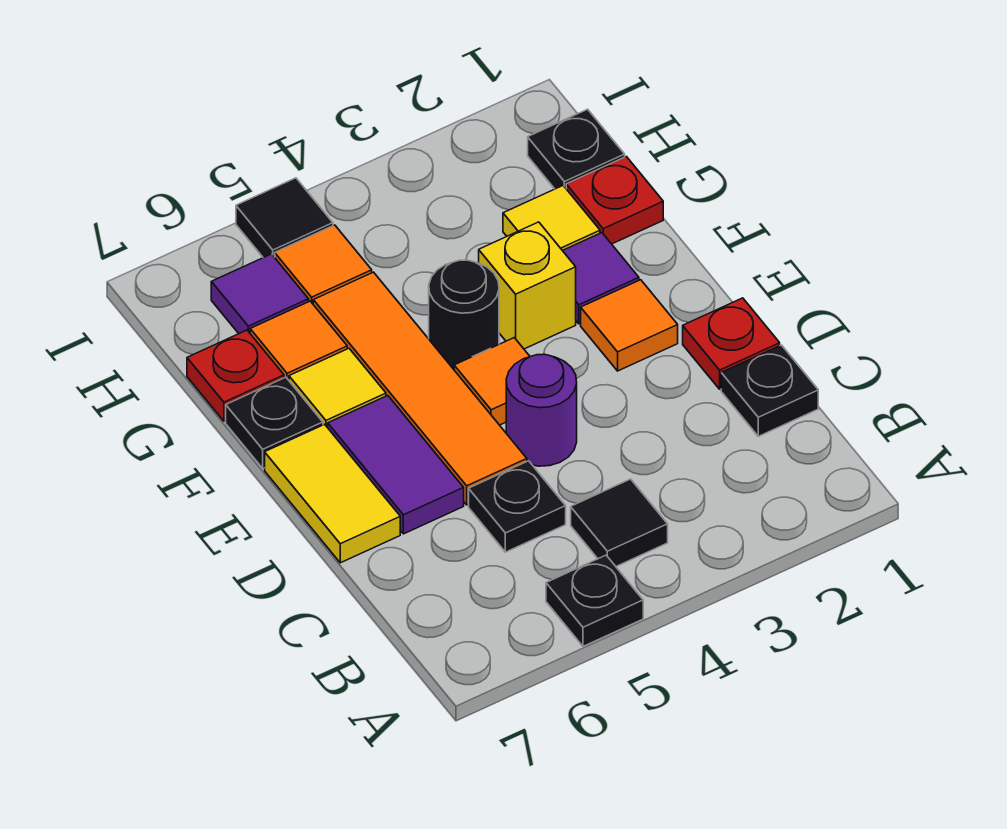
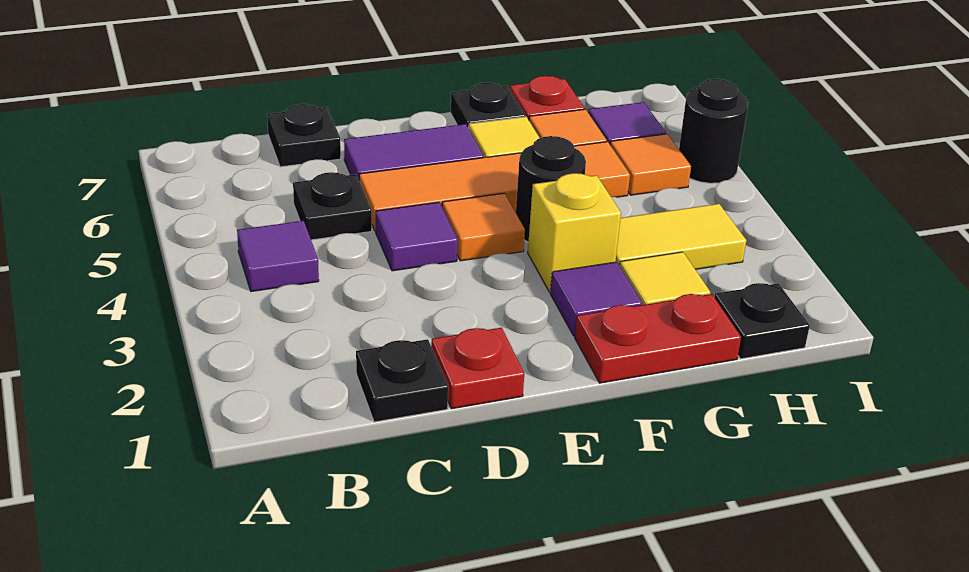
black 1x1 plate [546,555,643,646] -> black 1x1 plate moved to [267,104,341,167]
black 1x1 tile [571,479,668,566] -> purple 1x1 tile [237,221,319,292]
purple 1x1 round brick [506,354,577,466] -> purple 1x1 tile [376,202,458,271]
yellow 1x2 tile [265,424,400,563] -> yellow 1x2 tile moved to [615,204,746,269]
orange 1x1 tile [581,280,678,371] -> none
red 1x1 plate [566,157,663,244] -> red 1x2 plate [575,294,741,383]
black 1x1 tile [236,178,333,258] -> black 1x1 round brick [679,79,748,183]

